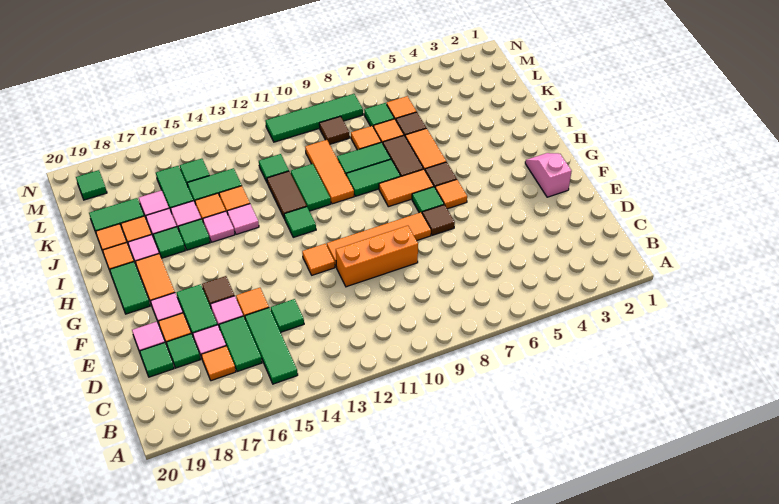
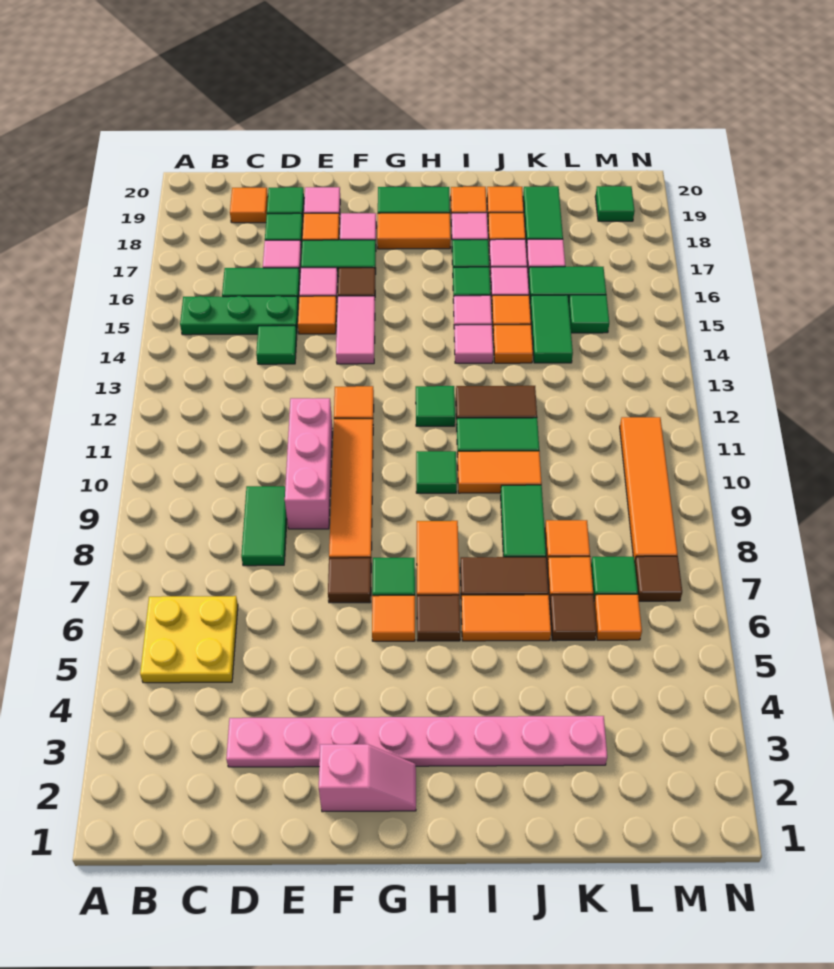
none -> yellow 2x2 plate [140,596,238,683]
green 1x3 tile [245,308,298,384] -> green 1x3 plate [180,296,298,335]
orange 1x1 tile [201,346,236,381] -> orange 1x1 tile moved to [230,188,268,223]
none -> pink 1x8 plate [226,716,607,767]
orange 1x3 brick [336,226,418,287] -> pink 1x3 brick [285,398,332,529]
none -> pink 1x2 tile [336,296,375,364]
green 1x2 tile [346,160,401,196] -> green 1x2 tile moved to [241,486,287,566]
orange 1x3 tile [305,140,354,204] -> orange 1x2 tile [458,451,542,493]
green 1x1 tile [259,154,289,182] -> green 1x1 tile moved to [416,451,457,493]
brown 1x1 tile [319,116,350,144] -> brown 1x1 tile moved to [635,556,682,601]
green 1x4 tile [265,94,363,142] -> orange 1x4 tile [620,417,678,560]

